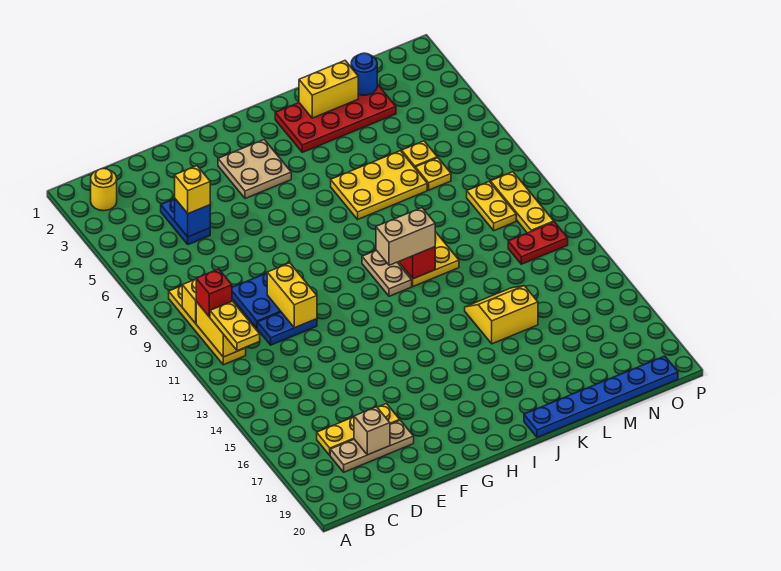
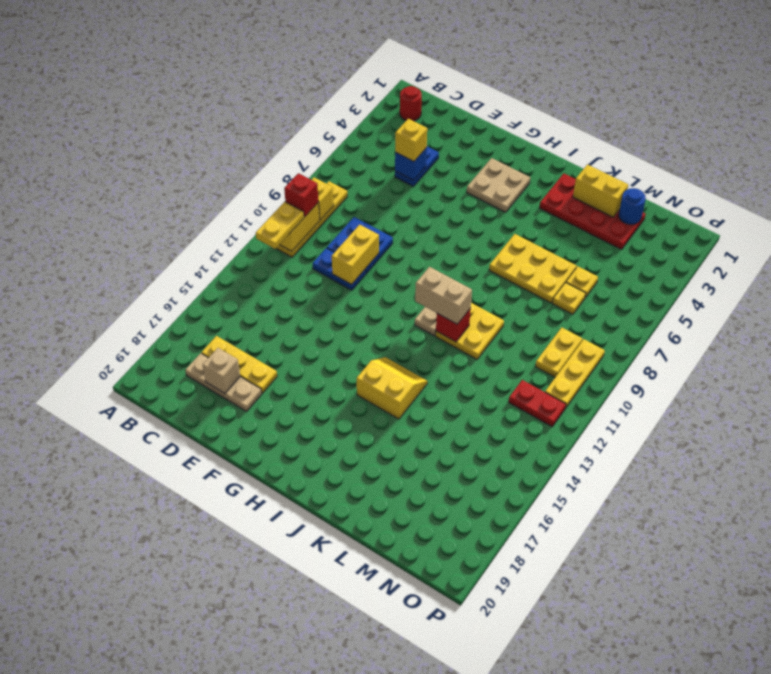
yellow 1x1 round brick [91,169,117,211] -> red 1x1 round brick [400,86,422,121]
blue 1x6 plate [524,356,678,437] -> none
yellow 2x2 slope [465,286,538,344] -> yellow 2x2 slope moved to [357,357,427,419]

